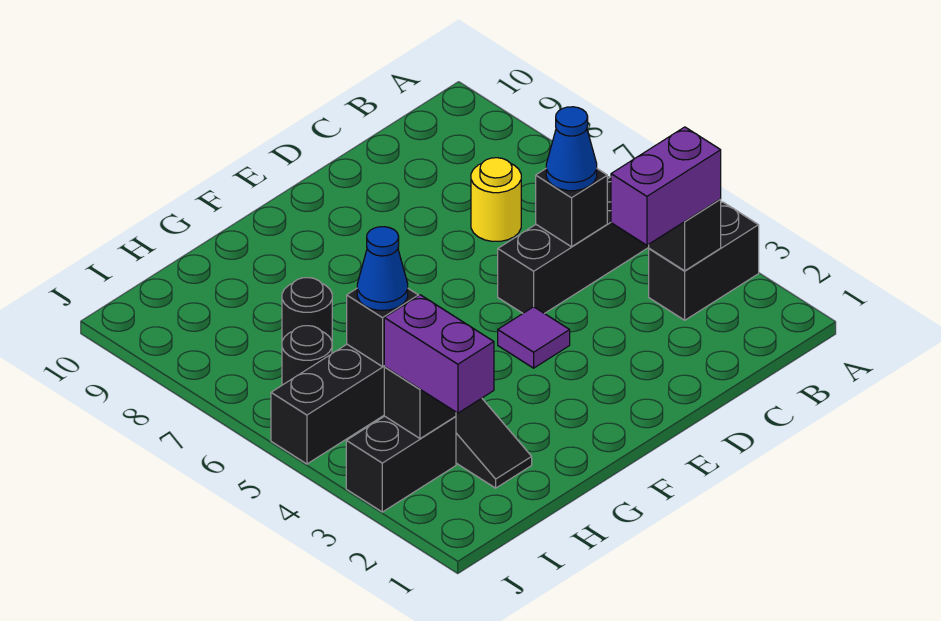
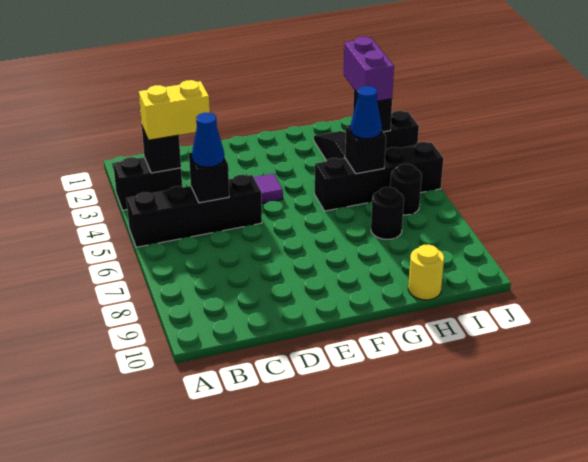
purple 1x2 brick [611,127,721,245] -> yellow 1x2 brick [139,80,210,140]
yellow 1x1 round brick [471,158,521,241] -> yellow 1x1 round brick moved to [408,245,444,300]

